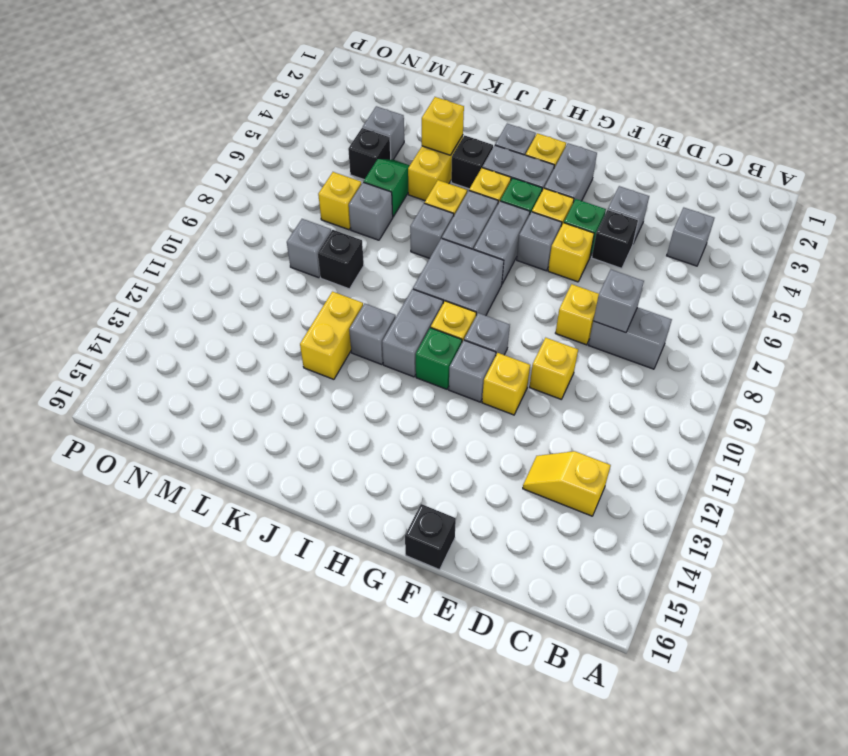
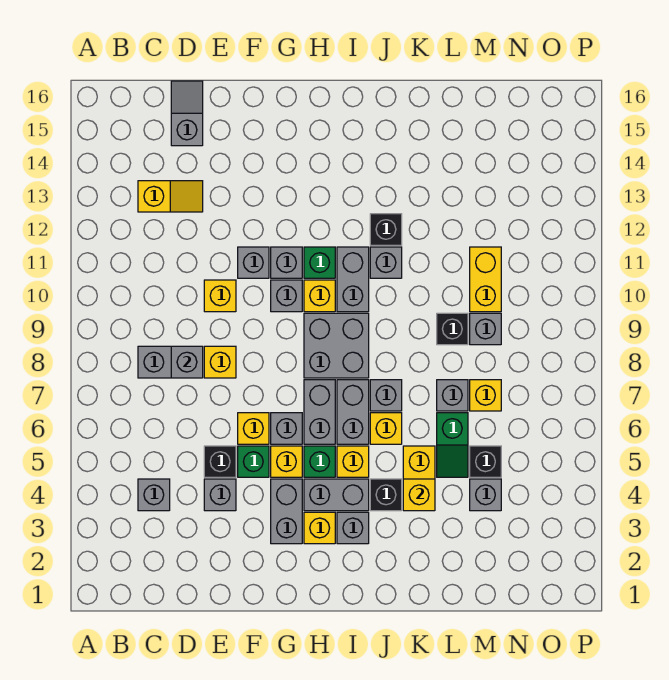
none -> grey 1x2 slope [171,81,203,146]
yellow 1x1 brick [482,353,530,415] -> grey 1x1 brick [238,247,269,278]
black 1x1 brick [405,504,456,570] -> black 1x1 brick moved to [370,214,402,245]
yellow 1x2 brick [300,292,363,379] -> yellow 1x2 brick moved to [470,247,501,312]

